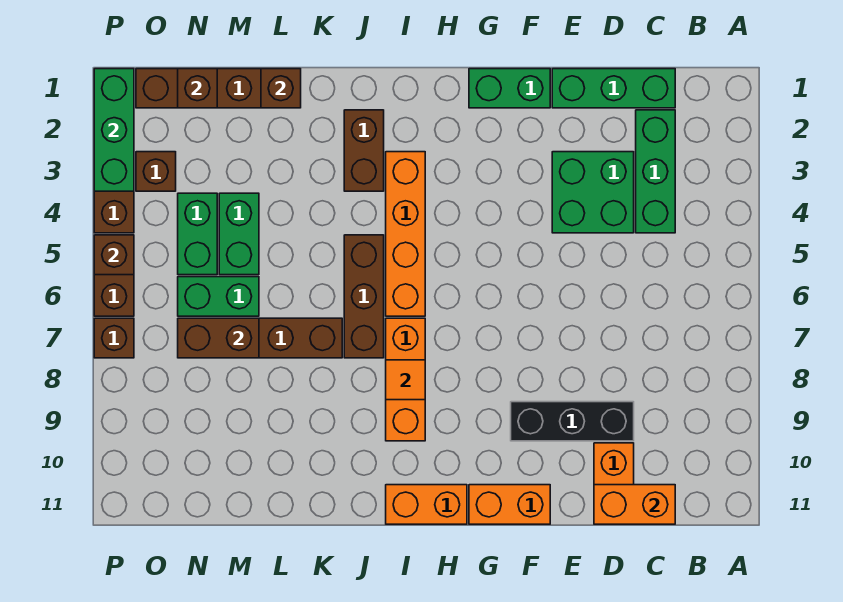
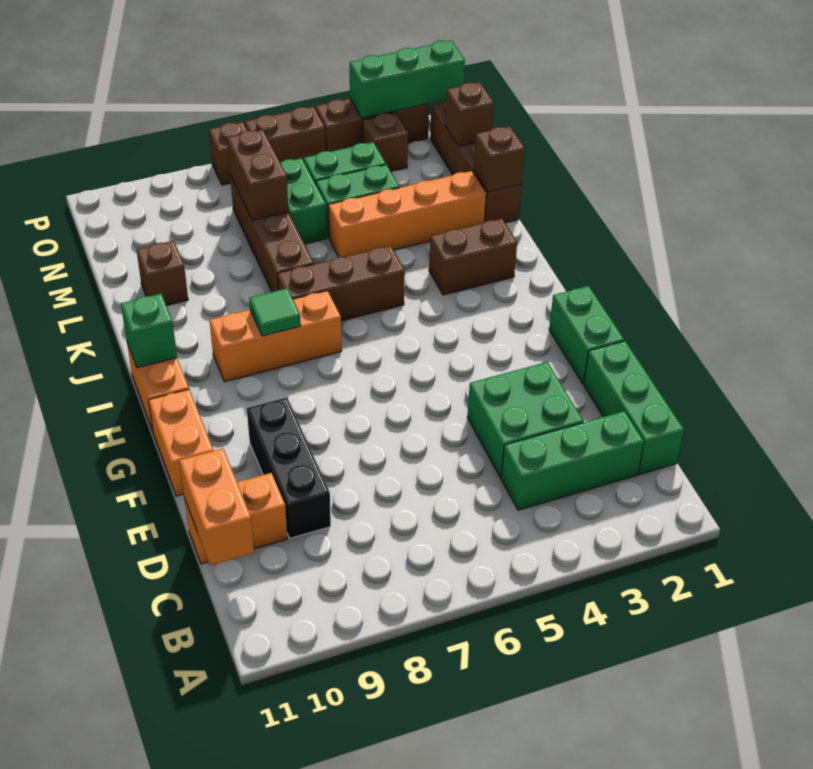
orange 1x4 brick [386,152,425,316] -> orange 1x4 brick moved to [328,171,486,257]
orange 1x1 tile [386,360,425,400] -> green 1x1 tile [249,288,301,336]
none -> green 1x1 brick [121,294,177,368]
brown 1x1 brick [94,235,134,275] -> brown 1x1 brick moved to [137,241,188,306]

